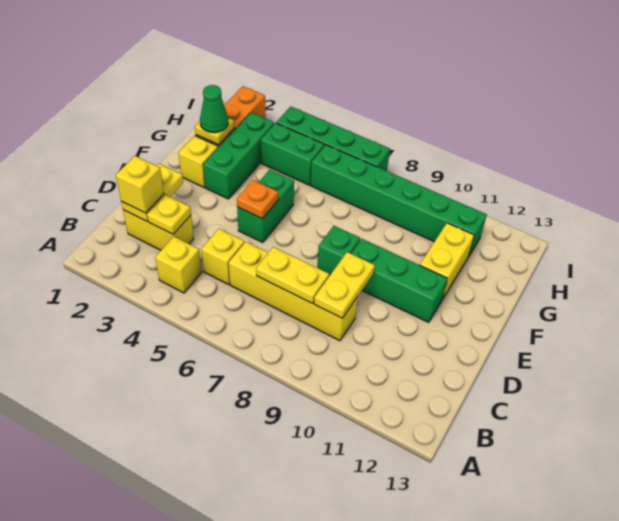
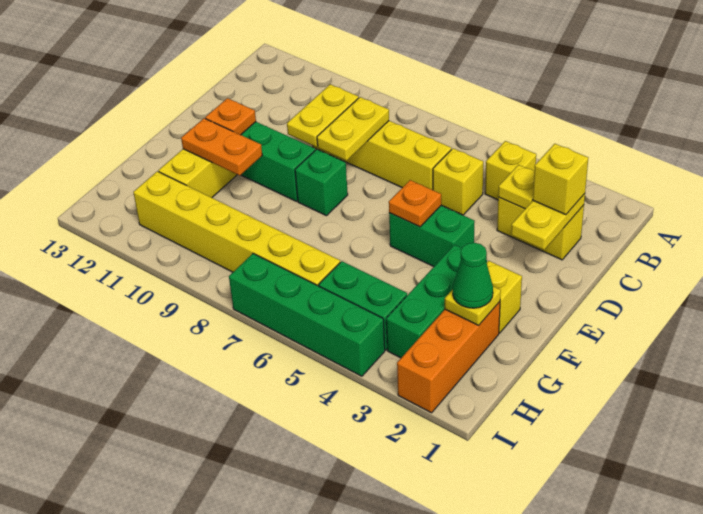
yellow 1x2 plate [256,247,329,304] -> yellow 1x2 plate turned to [317,97,389,161]
green 1x2 brick [237,170,294,243] -> green 1x2 brick turned to [389,205,475,267]
none -> orange 1x1 plate [205,98,256,135]
none -> orange 1x2 plate [181,118,262,176]
green 1x6 brick [311,145,487,257] -> yellow 1x6 brick [133,171,340,286]

